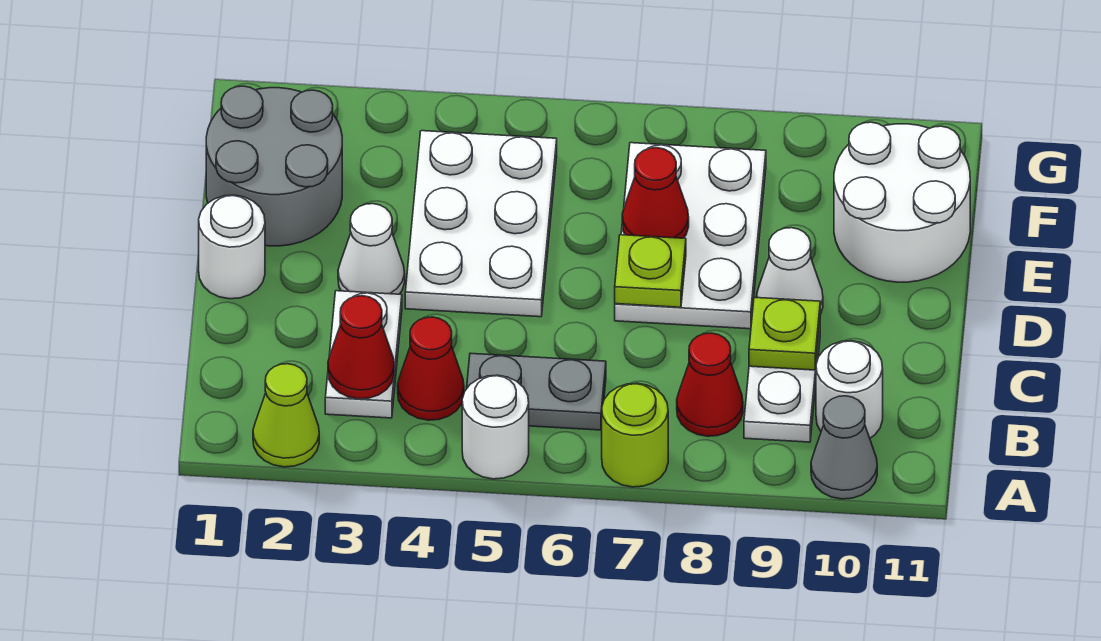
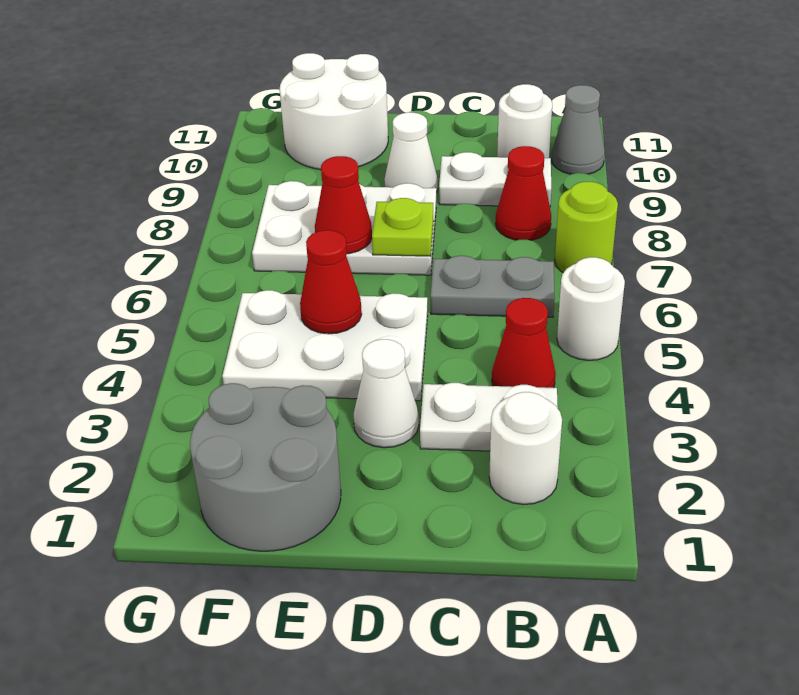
lime 1x1 cone [253,364,319,467] -> none
red 1x1 cone [328,296,394,399] -> red 1x1 cone moved to [300,230,362,334]
grey 1x2 plate [467,353,606,430] -> grey 1x2 plate turned to [431,256,555,317]
lime 1x1 plate [749,297,820,370] -> none
white 1x1 round brick [199,195,265,299] -> white 1x1 round brick moved to [489,392,562,505]

